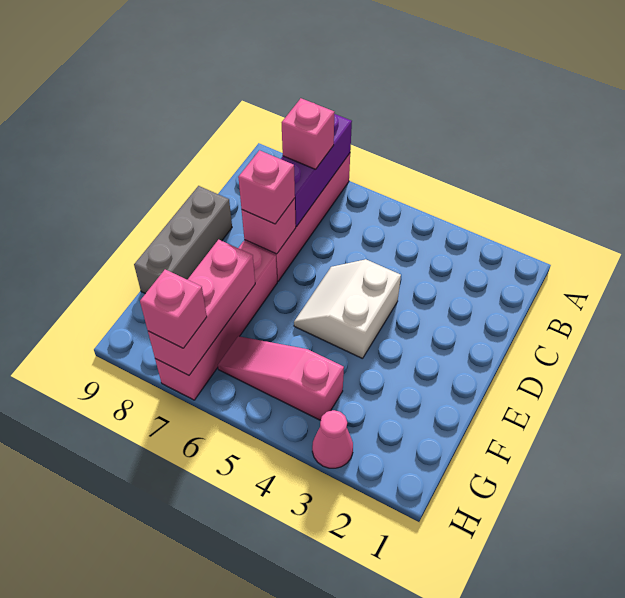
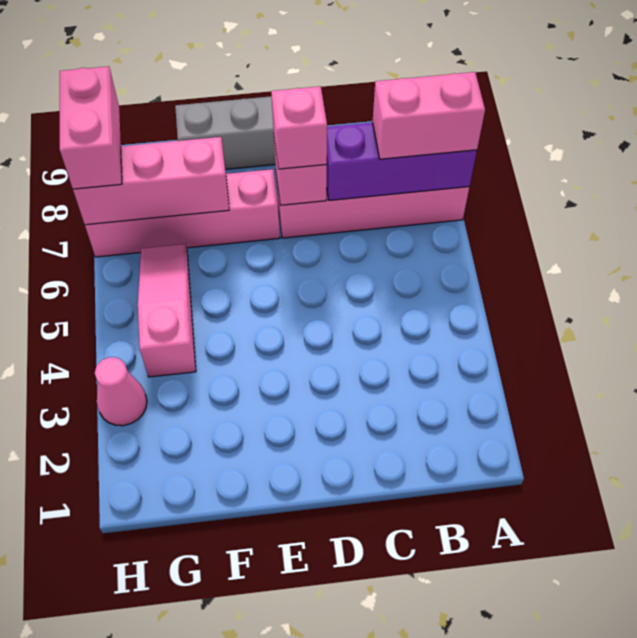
pink 1x1 brick [282,98,335,169] -> pink 1x2 brick [373,72,485,159]
white 2x2 slope [294,259,401,359] -> none
pink 1x1 brick [140,269,207,348] -> pink 1x2 brick [60,66,122,189]

